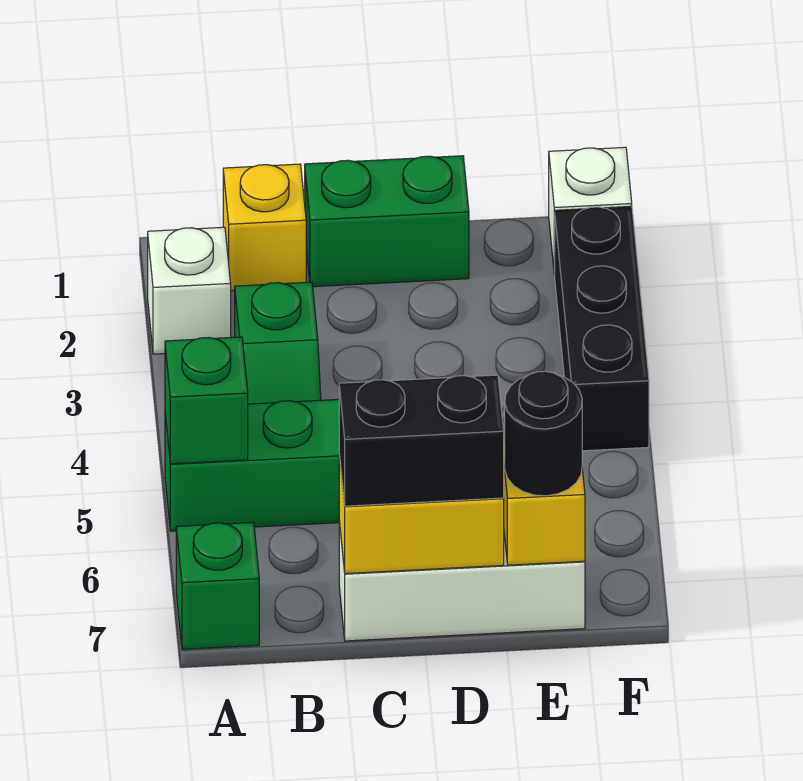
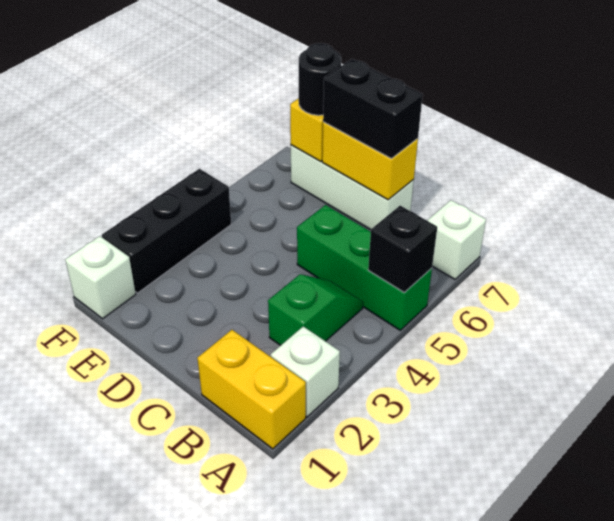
green 1x1 brick [165,337,248,464] -> black 1x1 brick [368,206,437,292]
green 1x1 brick [176,522,259,649] -> white 1x1 brick [427,200,486,279]
yellow 1x1 brick [223,164,306,291] -> yellow 1x2 brick [197,330,306,449]
green 1x2 brick [305,156,469,287] -> none

